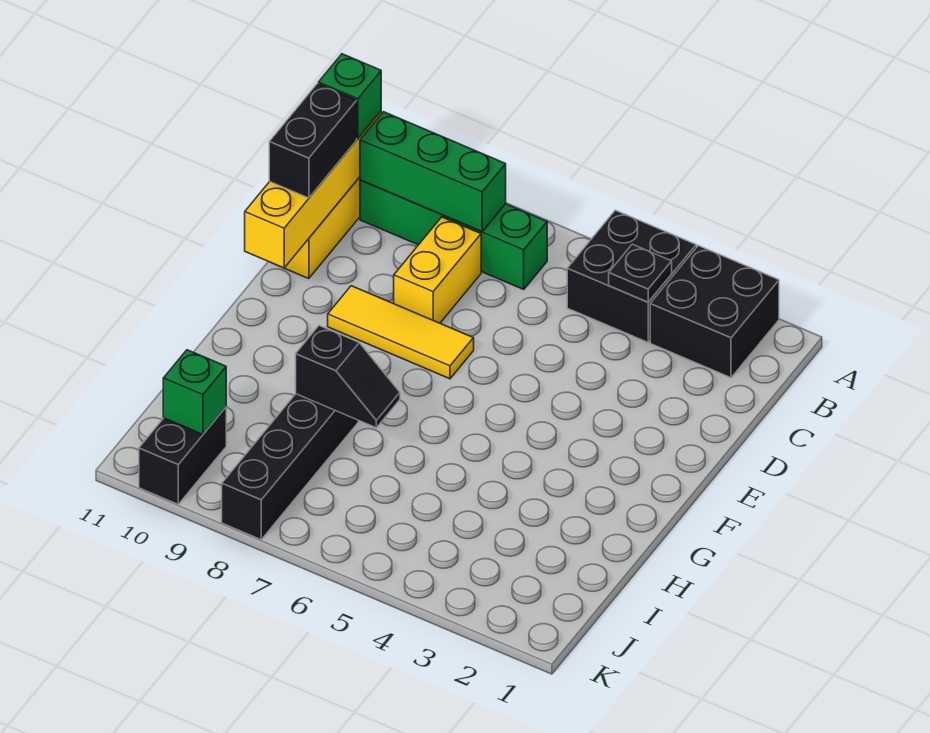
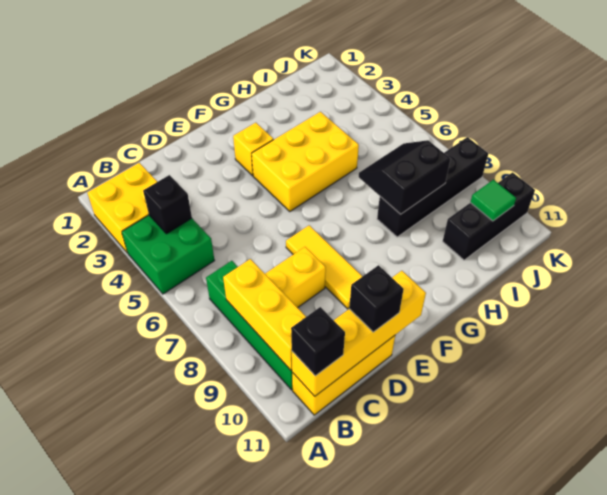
black 2x2 brick [650,246,779,378] -> yellow 2x2 brick [87,163,157,253]
black 2x2 brick [567,210,696,342] -> green 2x2 brick [122,215,214,294]
black 1x1 plate [609,244,672,302] -> black 1x1 brick [143,175,192,234]
green 1x3 brick [360,112,506,231] -> yellow 1x3 brick [223,259,306,370]
green 1x1 brick [318,54,381,138] -> black 1x1 brick [291,307,345,376]
black 1x2 brick [269,84,357,198] -> black 1x1 brick [349,265,404,332]
none -> yellow 1x1 brick [233,123,274,176]
none -> yellow 2x3 brick [252,112,359,211]
black 1x2 slope [296,326,400,428] -> black 2x2 slope [359,140,450,214]
black 1x2 brick [139,407,226,504] -> black 1x3 brick [443,172,535,260]
green 1x1 brick [163,350,226,434] -> green 1x1 tile [470,180,516,221]

